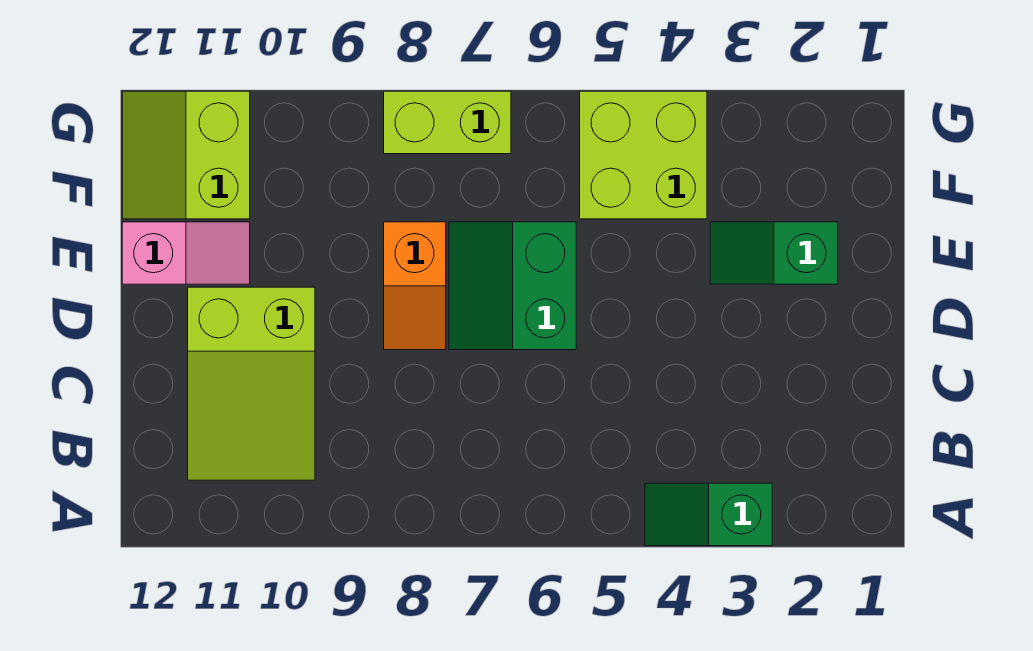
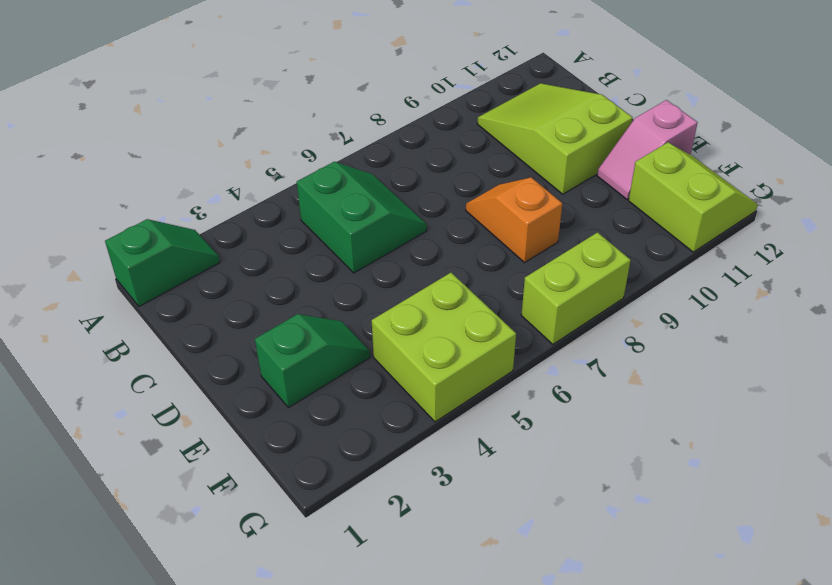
green 1x2 slope [645,483,772,546] -> green 1x2 slope moved to [105,219,220,307]
green 2x2 slope [449,222,576,350] -> green 2x2 slope moved to [297,162,427,273]

